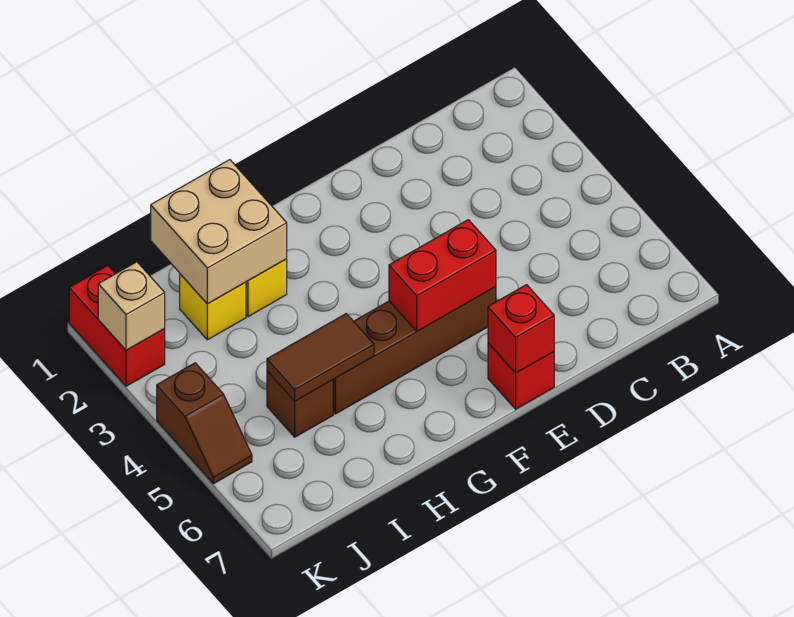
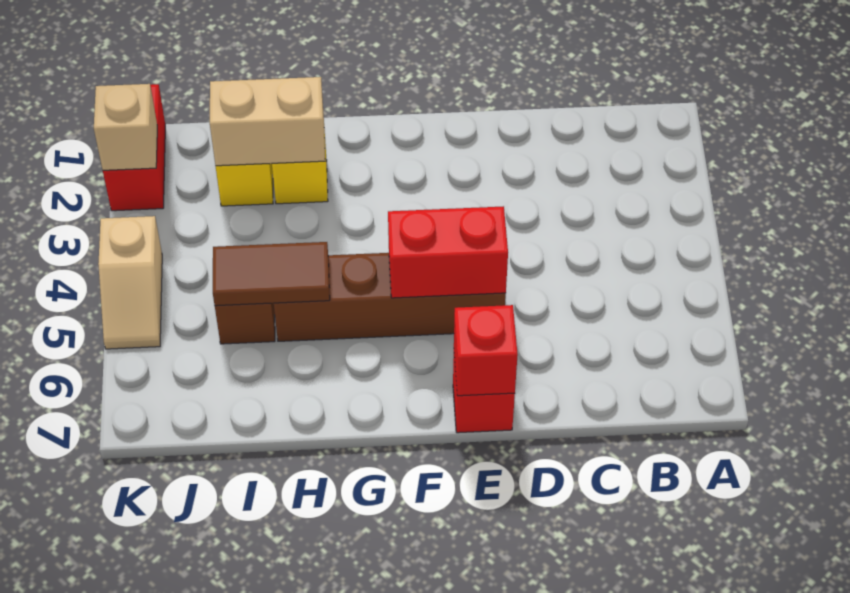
tan 2x2 brick [151,160,287,304] -> tan 1x2 brick [210,77,325,166]
brown 1x2 slope [157,363,252,484] -> tan 1x2 slope [98,216,162,349]

